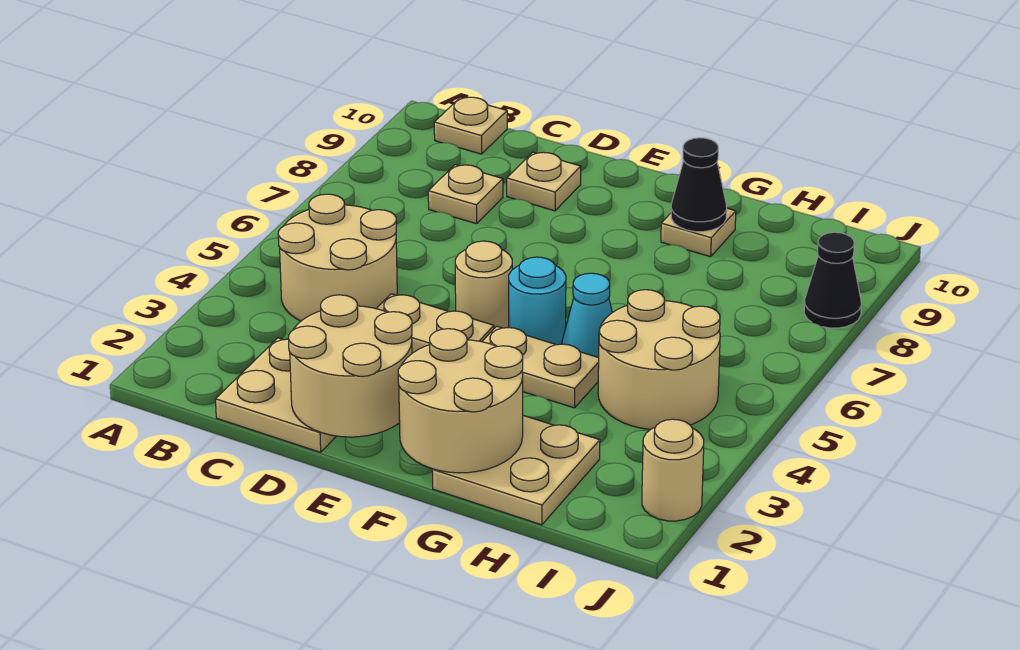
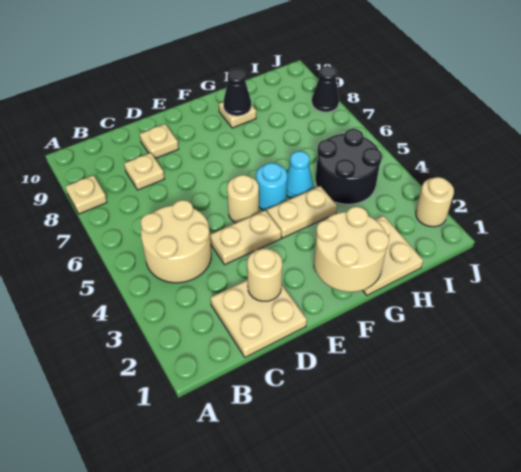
tan 1x1 plate [434,97,507,154] -> tan 1x1 plate moved to [65,175,107,214]
tan 2x2 round brick [288,295,412,437] -> tan 1x1 round brick [247,248,282,301]
tan 2x2 round brick [598,290,720,429] -> black 2x2 round brick [316,129,382,204]

